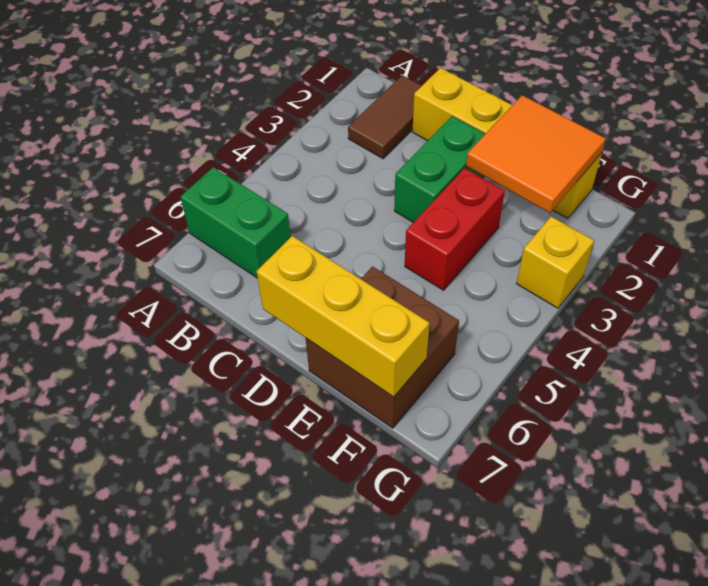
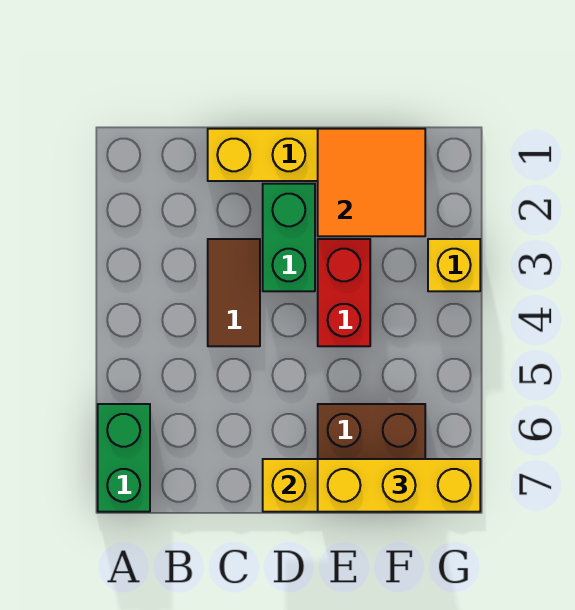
green 1x2 brick [180,167,291,278] -> green 1x2 brick turned to [98,404,150,512]
brown 1x2 tile [348,75,422,159] -> brown 1x2 tile moved to [208,239,260,346]
none -> yellow 1x3 brick [318,459,480,512]

